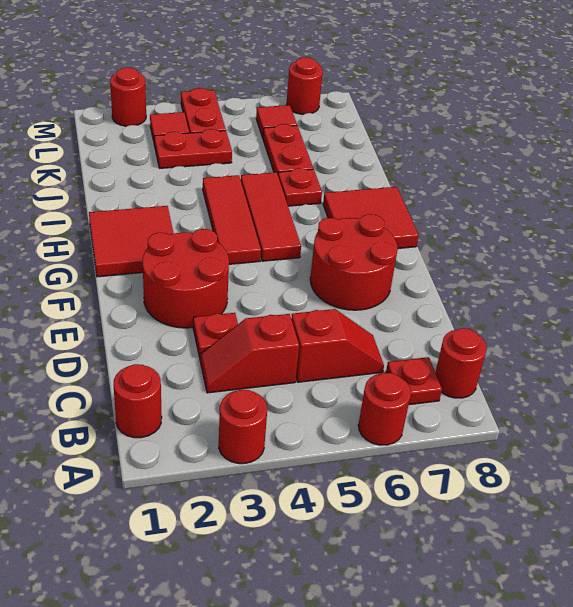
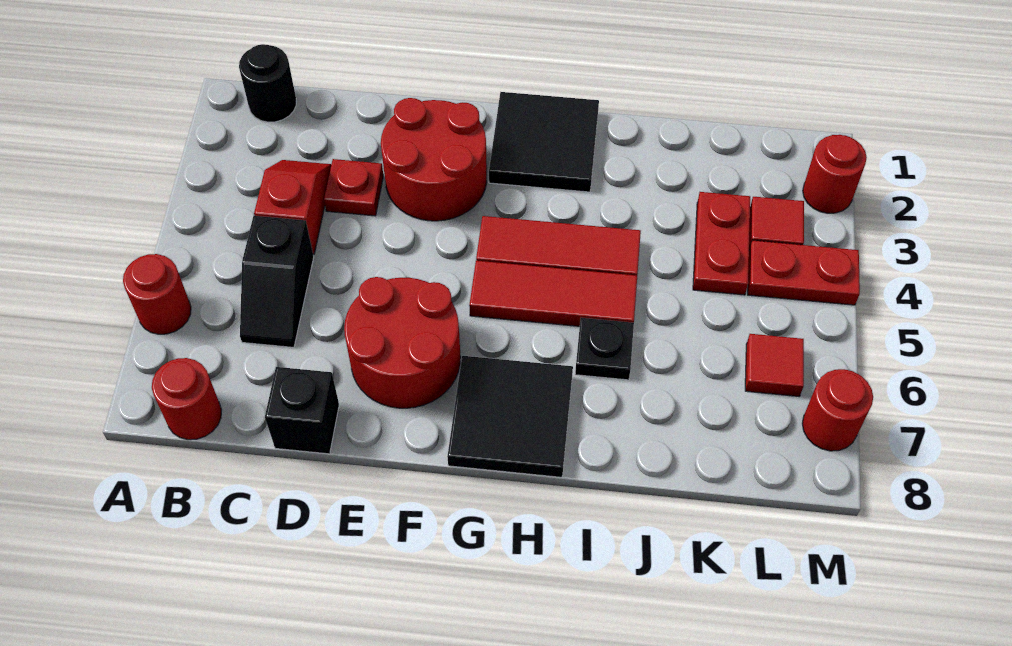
red 1x1 round brick [219,390,267,464] -> none
red 1x1 round brick [114,364,162,438] -> black 1x1 round brick [239,44,296,122]
red 1x1 plate [386,357,442,405] -> none
red 1x2 slope [291,309,384,382] -> black 1x2 slope [240,216,314,348]
none -> black 1x1 brick [265,367,339,454]
red 2x2 tile [89,206,174,277] -> black 2x2 tile [489,92,599,192]
red 2x2 tile [323,187,419,248] -> black 2x2 tile [447,356,573,477]
red 1x1 plate [278,168,322,206] -> black 1x1 plate [575,318,634,380]
red 1x2 plate [263,124,313,174] -> none

